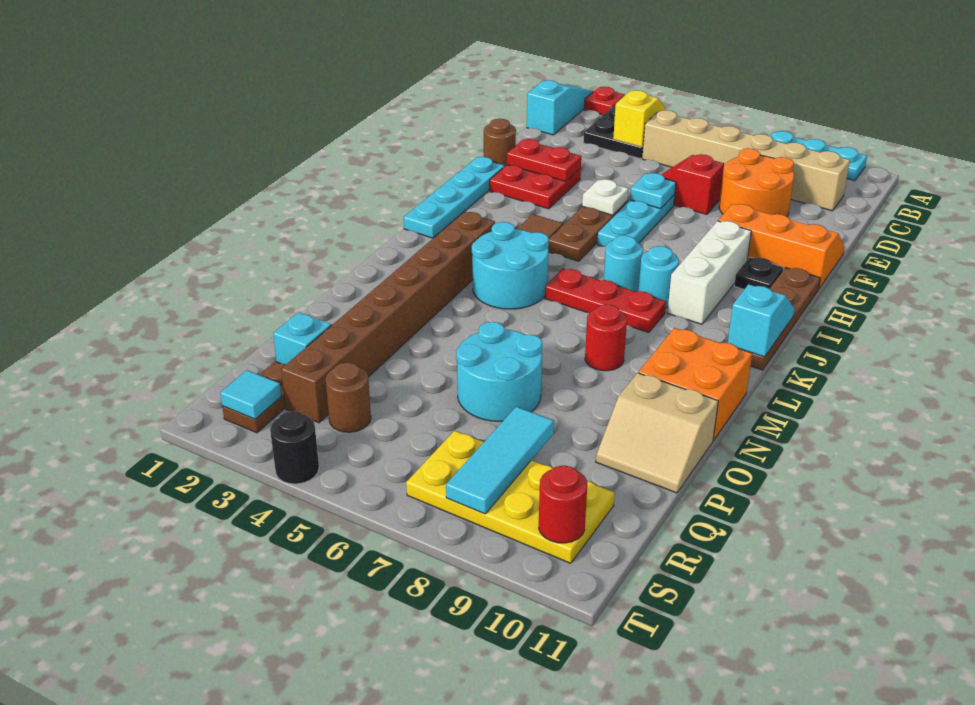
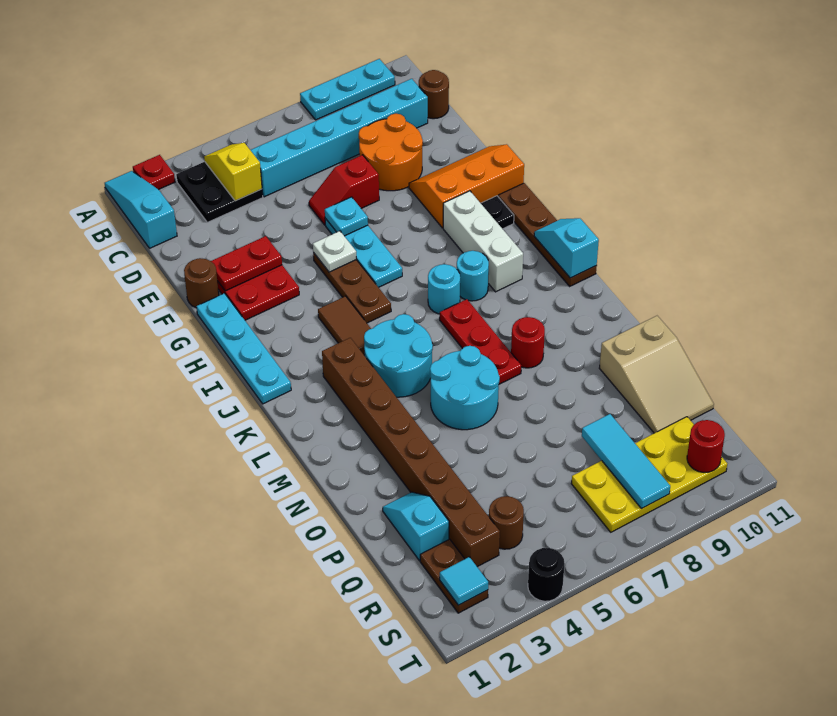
tan 1x6 brick [642,110,850,211] -> cyan 1x6 brick [251,79,428,197]
none -> brown 1x1 round brick [419,70,449,119]
red 1x3 plate [545,269,666,333] -> red 1x3 plate turned to [440,299,521,384]
orange 2x2 brick [638,328,752,440] -> none
cyan 2x2 round brick [456,322,542,421] -> cyan 2x2 round brick moved to [430,346,500,430]
tan 2x2 slope [596,373,718,493] -> tan 2x3 slope [599,316,714,433]

